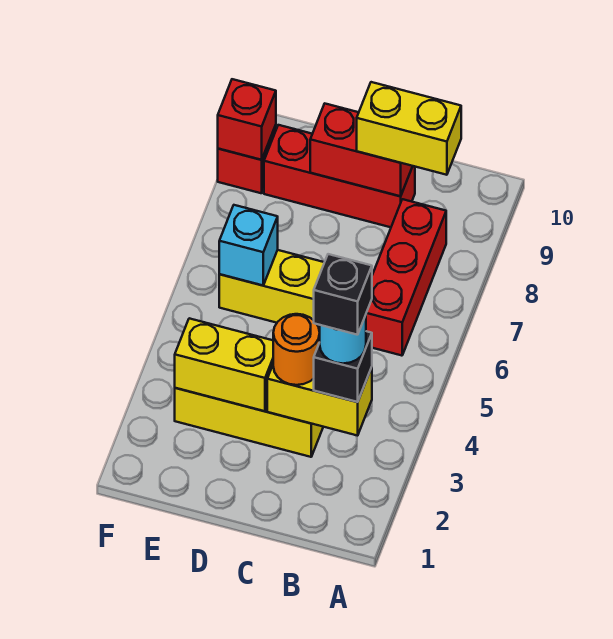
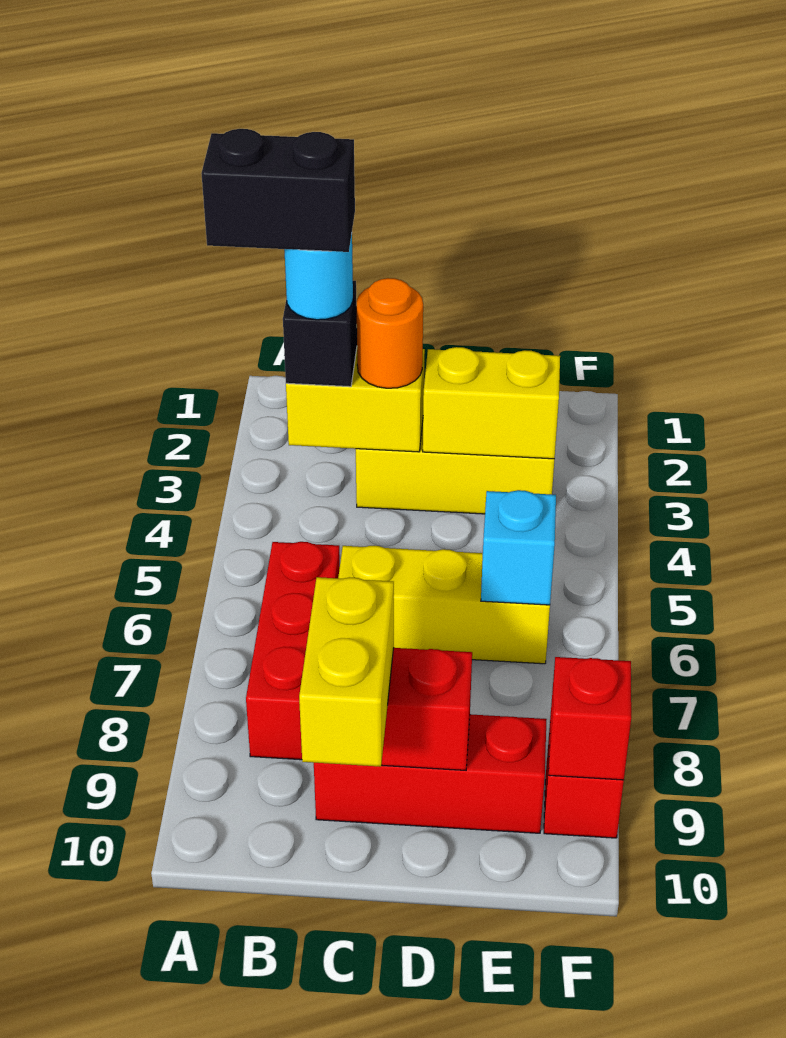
black 1x1 brick [314,254,372,335] -> black 1x2 brick [201,129,355,252]
yellow 1x2 brick [357,82,461,175] -> yellow 1x2 brick turned to [299,577,394,767]

